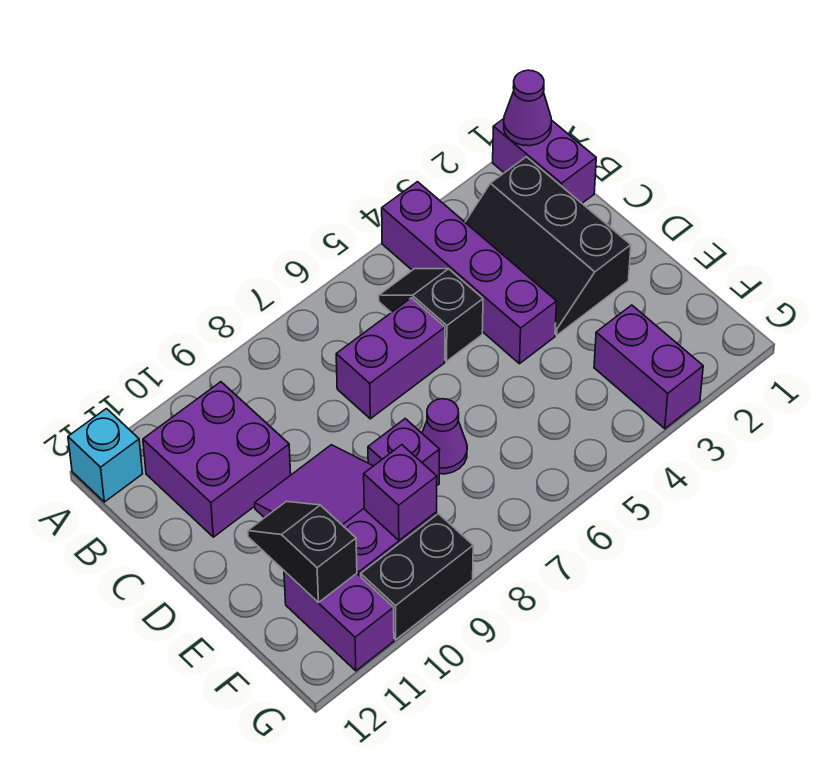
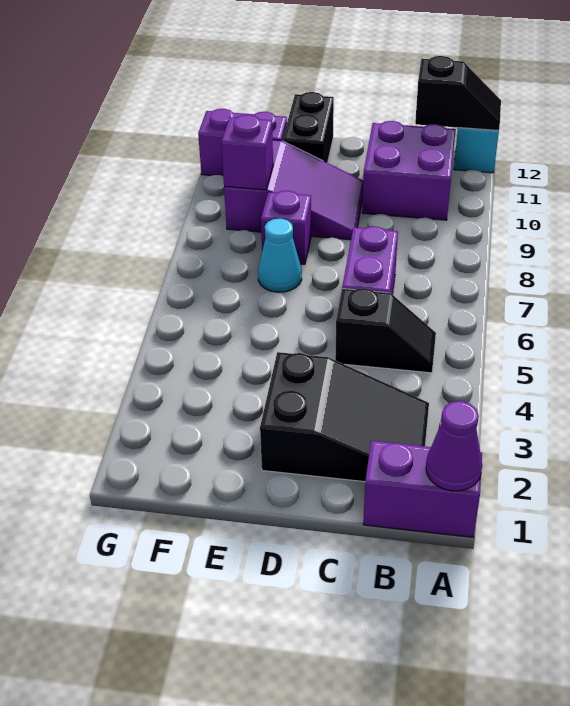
purple 1x4 brick [382,182,557,364] -> none
black 2x3 slope [465,157,631,335] -> black 2x3 slope turned to [260,352,429,482]
purple 1x1 cone [422,399,467,474] -> cyan 1x1 cone [258,219,302,292]
black 1x2 slope [248,501,357,603] -> black 1x2 slope moved to [415,56,501,130]
purple 1x2 brick [594,305,703,429] -> none
black 1x2 brick [361,514,473,639] -> black 1x2 brick moved to [283,92,334,163]

